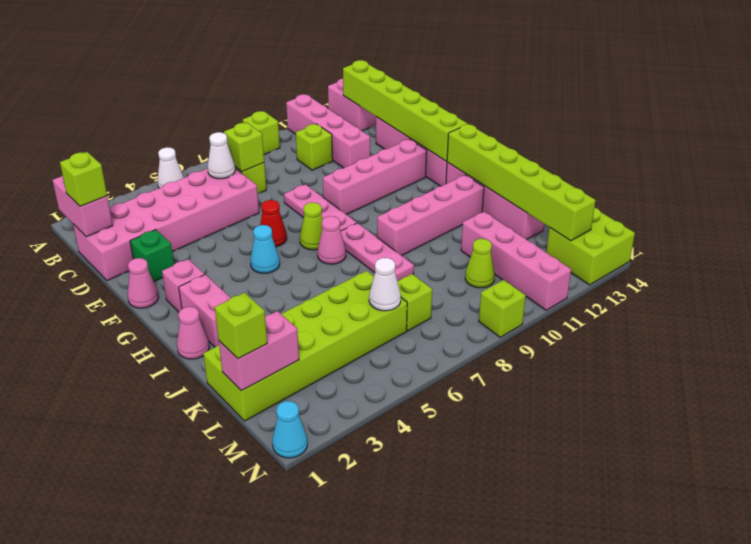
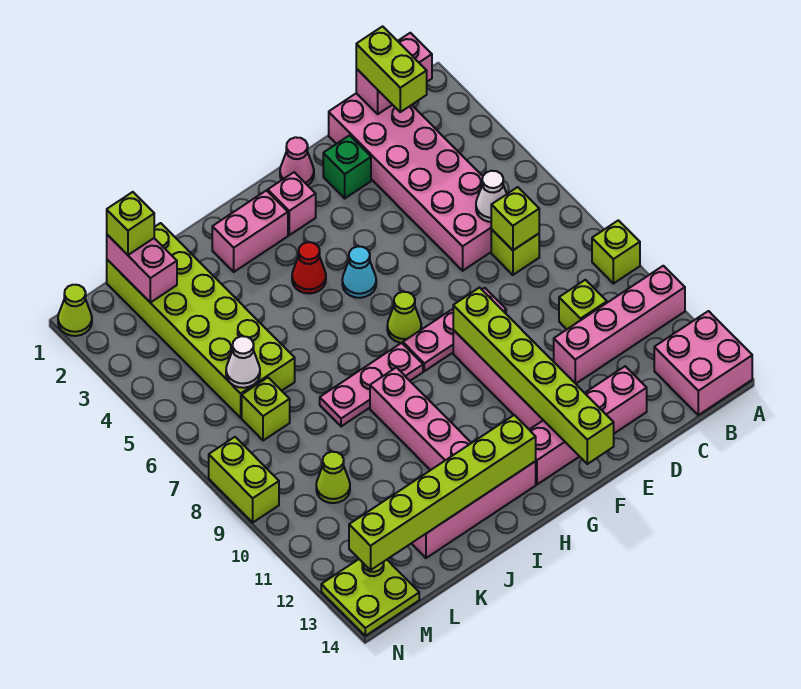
white 1x1 cone [157,147,184,188] -> none
lime 1x6 brick [343,60,467,161] -> lime 1x6 brick turned to [453,288,614,464]
lime 1x1 brick [60,152,107,206] -> lime 1x2 brick [356,26,427,112]
red 1x1 cone [260,200,287,247] -> red 1x1 cone moved to [292,242,326,294]
pink 1x1 cone [317,216,346,264] -> none
pink 1x1 cone [177,307,209,359] -> none
pink 1x4 brick [461,212,571,310] -> none
lime 2x2 brick [546,208,635,285] -> lime 2x2 plate [321,559,419,636]
cyan 1x1 cone [272,401,307,458] -> lime 1x1 cone [58,285,92,336]
lime 1x1 brick [479,280,526,337] -> lime 1x2 brick [209,437,279,522]

